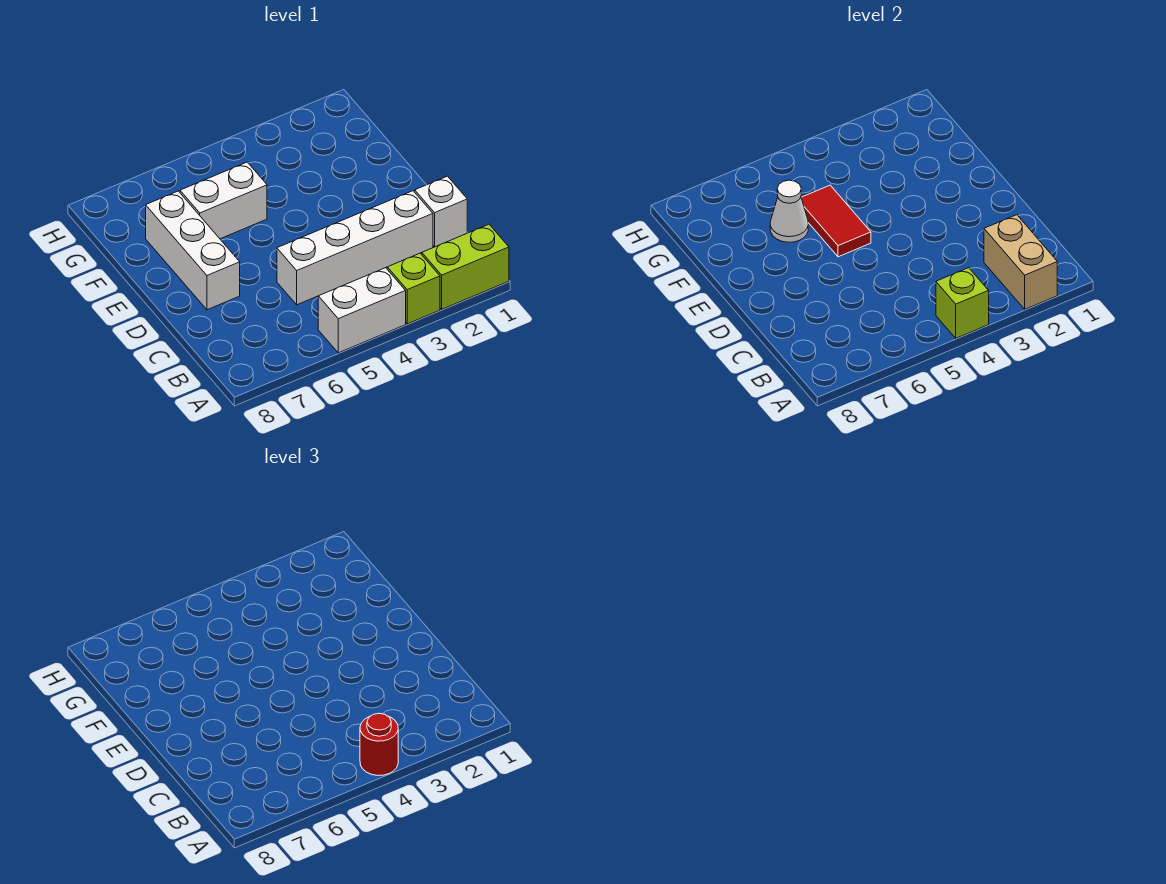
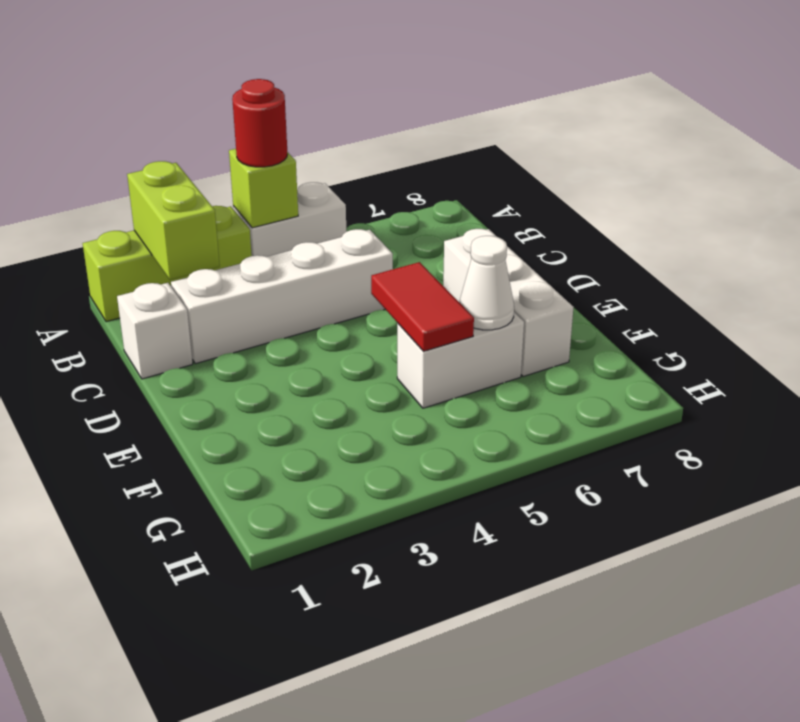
tan 1x2 brick [984,215,1057,309] -> lime 1x2 brick [127,161,220,280]

